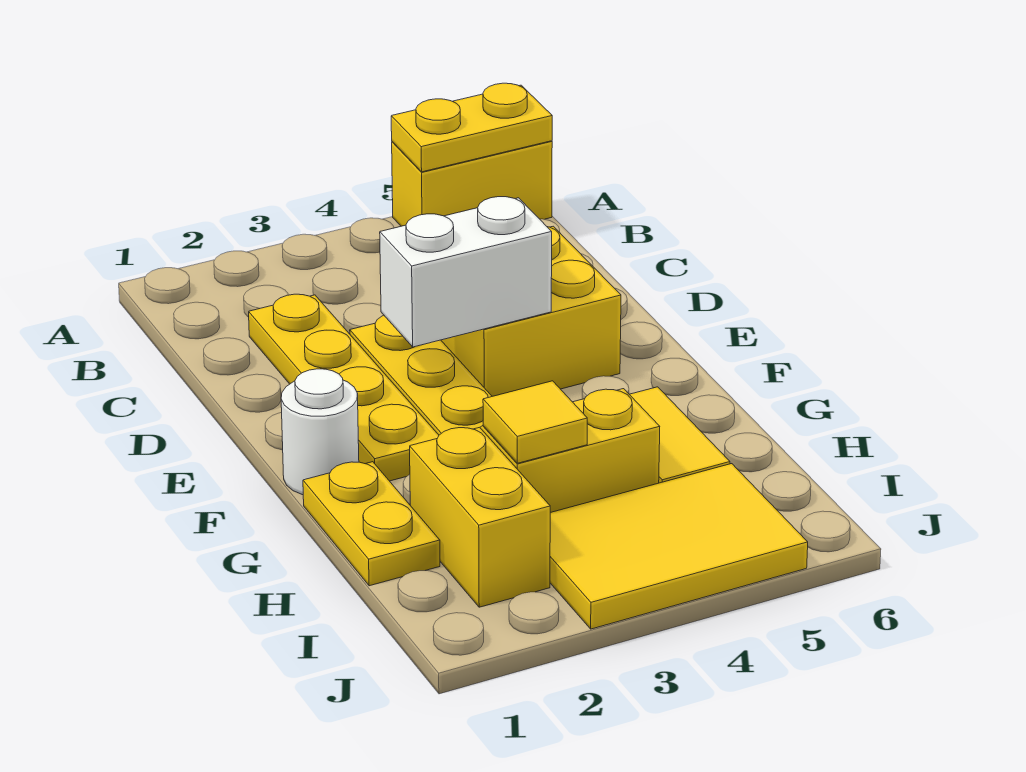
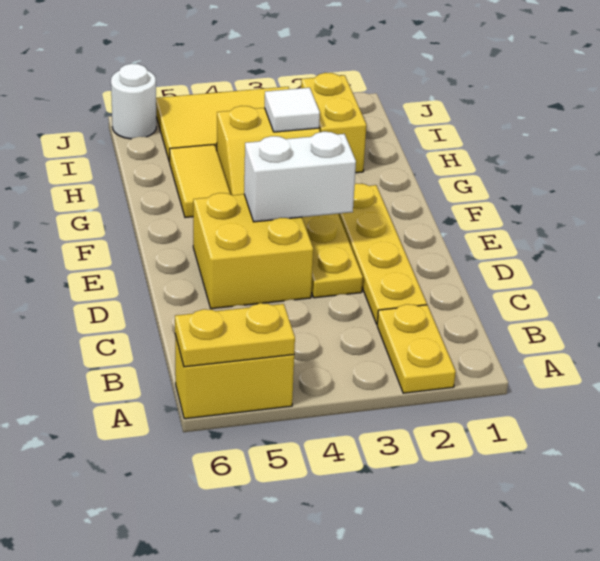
white 1x1 round brick [281,369,359,495] -> white 1x1 round brick moved to [111,64,156,139]
yellow 1x2 plate [303,462,440,586] -> yellow 1x2 plate moved to [377,304,456,393]
yellow 1x1 tile [483,381,587,463] -> white 1x1 tile [265,88,320,132]

